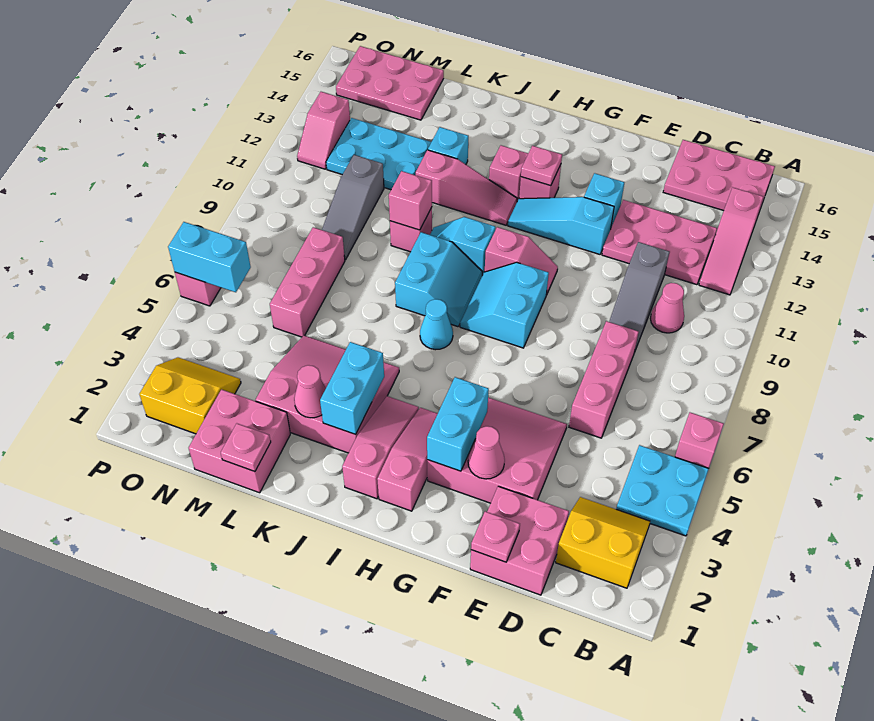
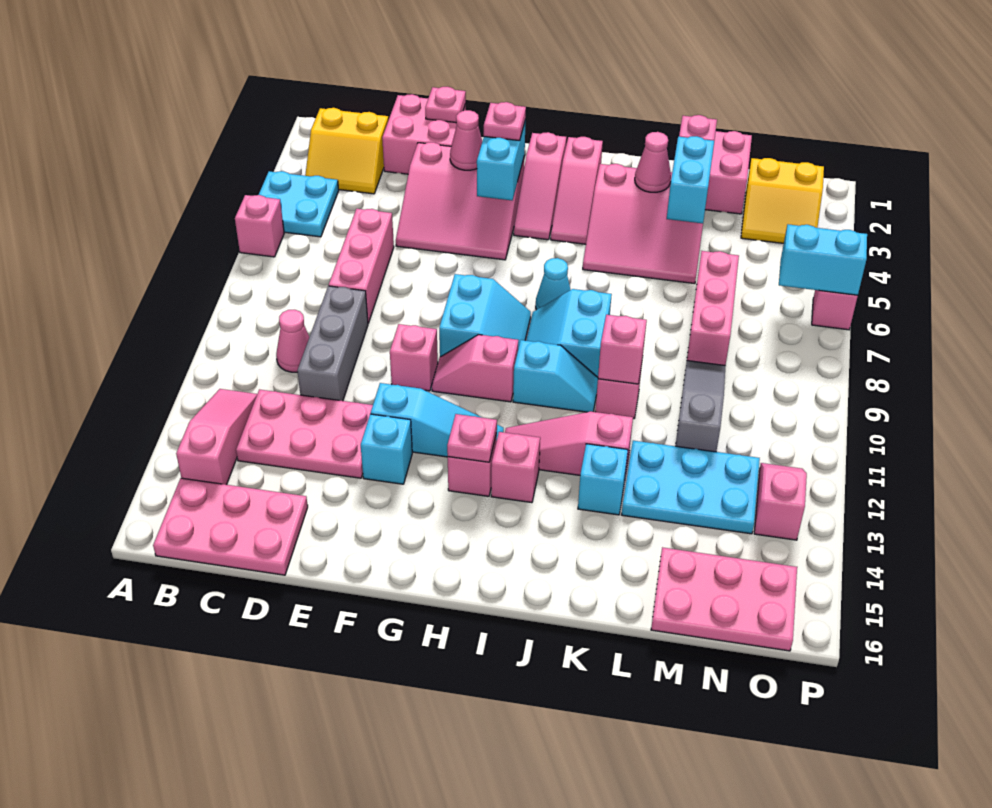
grey 1x3 slope [609,242,669,350] -> grey 1x3 brick [297,286,368,401]
none -> pink 1x1 brick [390,324,438,391]
none -> pink 1x1 plate [484,102,526,141]
cyan 1x2 brick [320,342,384,434] -> cyan 1x2 brick moved to [667,136,714,223]

